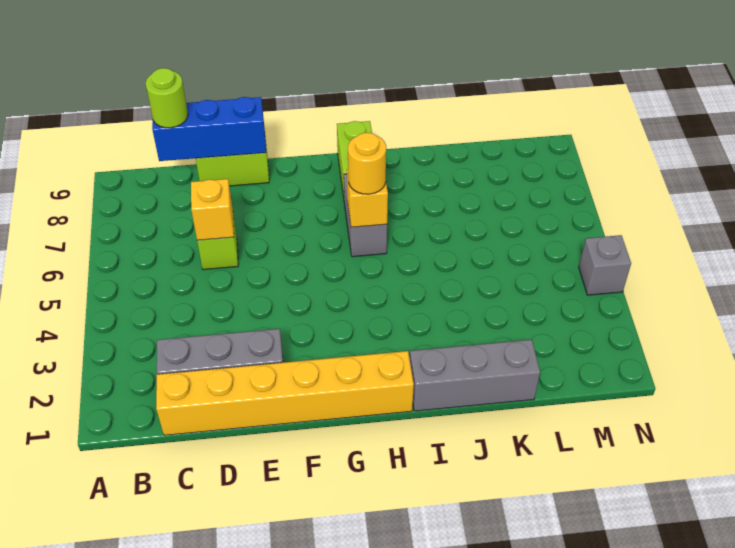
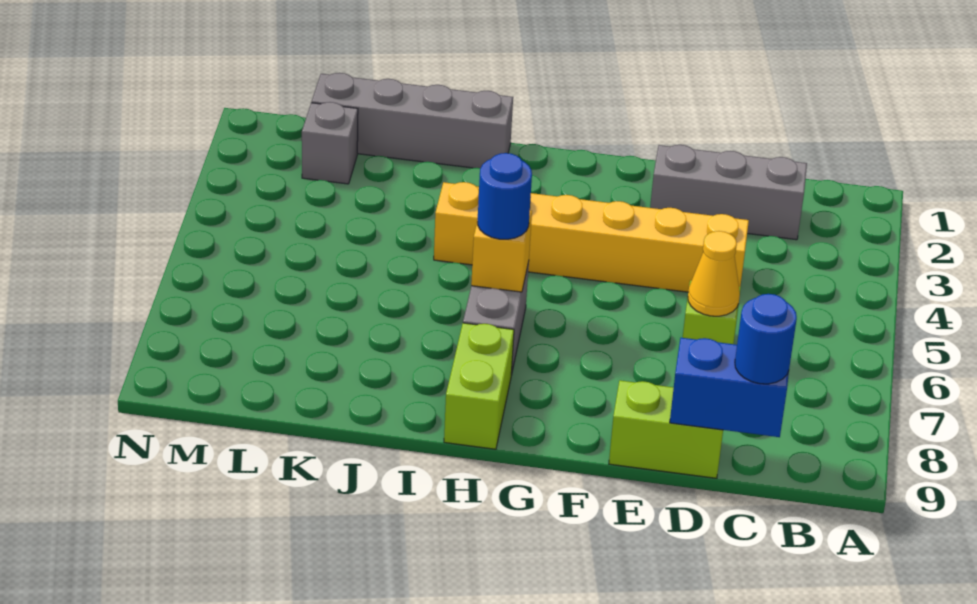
yellow 1x6 brick [156,351,414,435] -> yellow 1x6 brick moved to [434,182,749,292]
blue 1x3 brick [152,97,266,161] -> blue 1x2 brick [670,338,789,437]
lime 1x1 round brick [146,68,188,128] -> blue 1x1 round brick [735,294,797,384]
yellow 1x1 brick [191,179,234,240] -> yellow 1x1 cone [688,231,740,316]
yellow 1x1 round brick [348,133,386,194] -> blue 1x1 round brick [478,153,532,239]
grey 1x3 brick [410,339,540,411] -> grey 1x4 brick [312,73,513,168]
grey 1x1 brick [579,235,631,295] -> grey 1x1 brick moved to [302,102,358,184]

